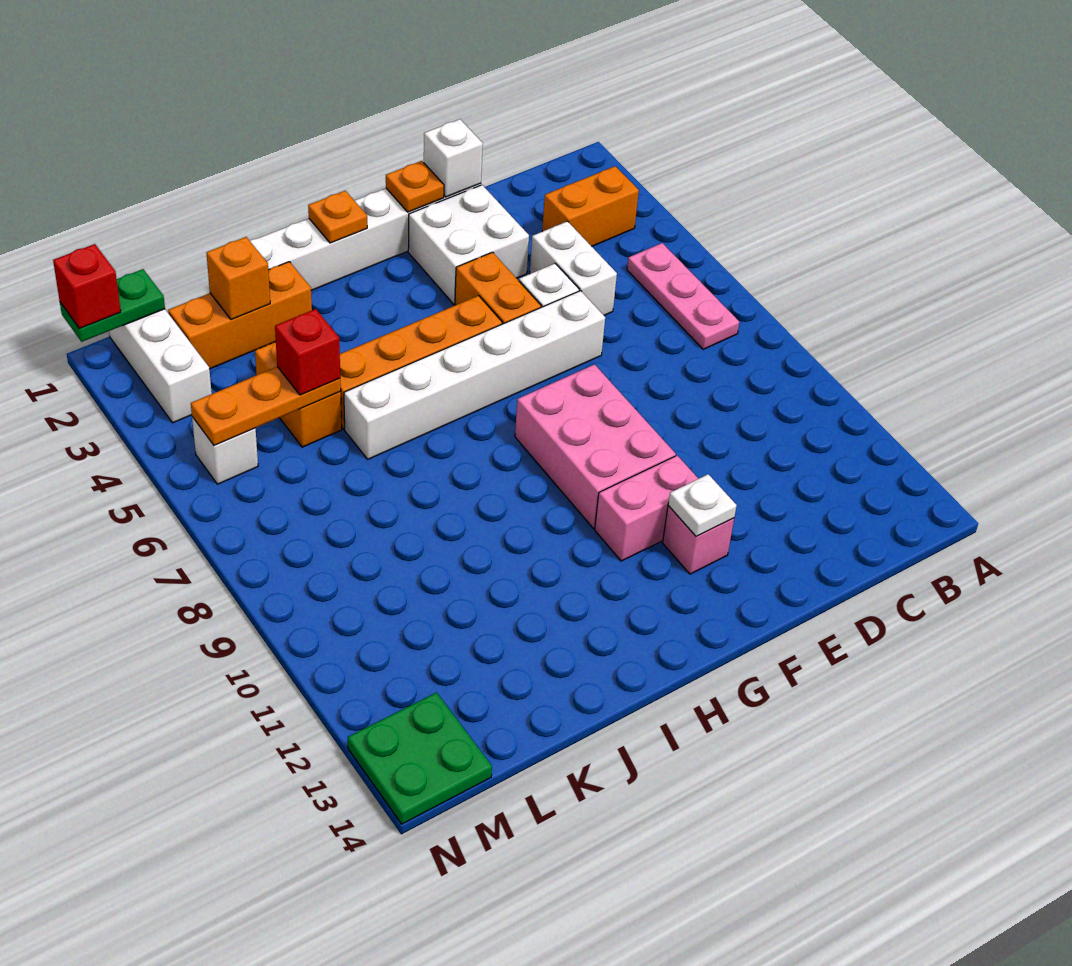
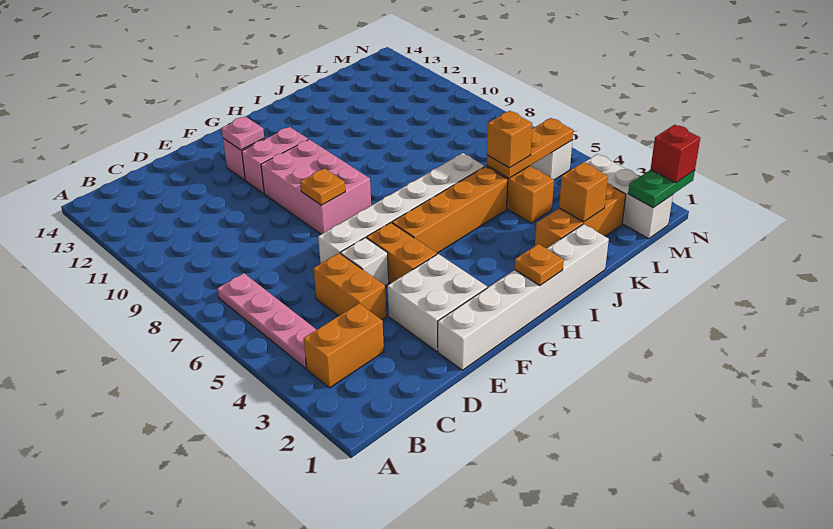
pink 1x3 plate [627,243,739,349] -> pink 1x4 plate [217,273,316,368]
white 1x2 brick [530,221,617,315] -> orange 1x2 brick [314,253,386,320]
white 1x1 brick [424,119,483,197] -> none
orange 1x1 plate [386,161,444,212] -> orange 1x1 plate moved to [300,168,345,205]
white 1x1 plate [668,474,737,537] -> pink 1x1 plate [221,116,264,150]
red 1x1 brick [275,309,340,395] -> orange 1x1 brick [487,111,532,168]
green 2x2 plate [348,692,492,824] -> none

